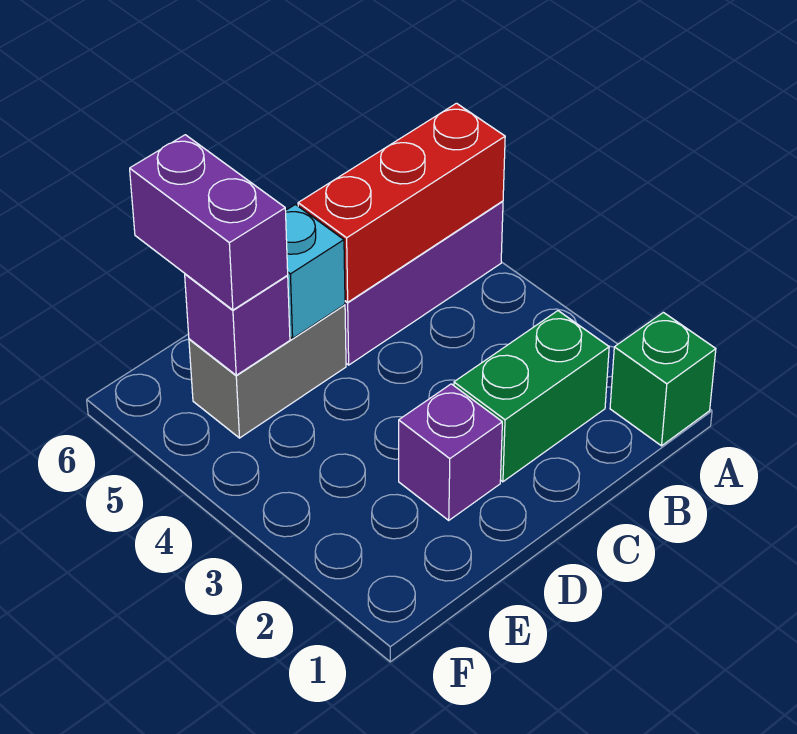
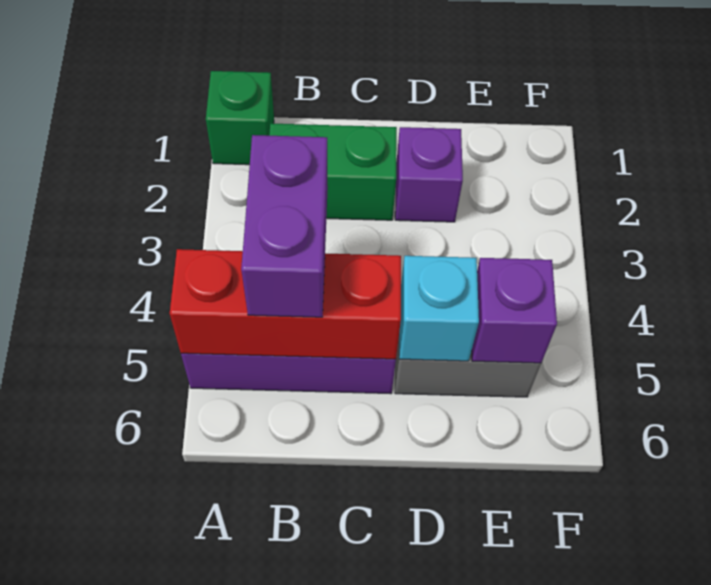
purple 1x2 brick [130,135,288,310] -> purple 1x2 brick moved to [241,135,328,317]

